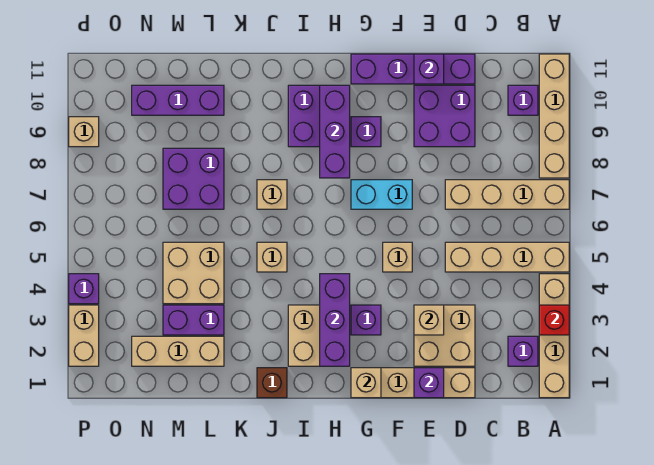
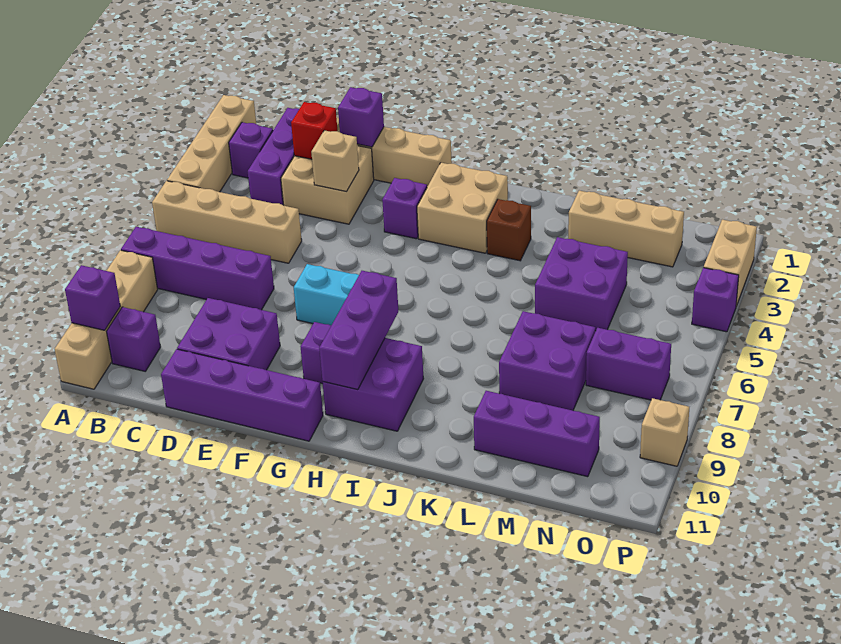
red 1x1 brick [539,305,569,335] -> red 1x1 brick moved to [291,102,337,159]
tan 1x4 brick [445,180,569,209] -> purple 1x4 brick [121,227,274,310]
purple 1x1 brick [414,54,444,84] -> purple 1x1 brick moved to [65,265,120,330]
tan 1x1 brick [383,242,412,272] -> none
tan 1x1 brick [351,368,381,398] -> none
purple 1x3 brick [320,274,350,366] -> purple 1x3 brick moved to [248,108,299,205]
brown 1x1 brick [257,368,287,398] -> brown 1x1 brick moved to [487,199,531,261]
tan 1x1 brick [257,242,287,272] -> none
tan 1x1 brick [257,180,287,209] -> none
purple 1x2 brick [163,305,224,335] -> purple 1x2 brick moved to [586,328,671,400]
tan 2x2 brick [163,242,224,304] -> purple 2x2 brick [535,237,628,331]

